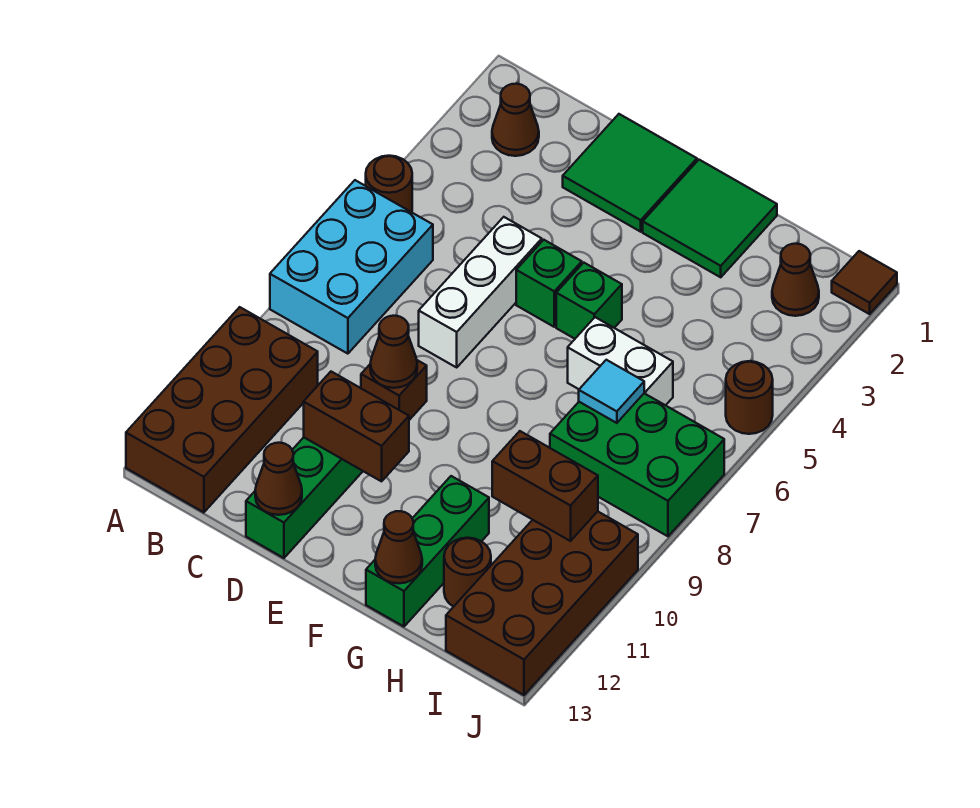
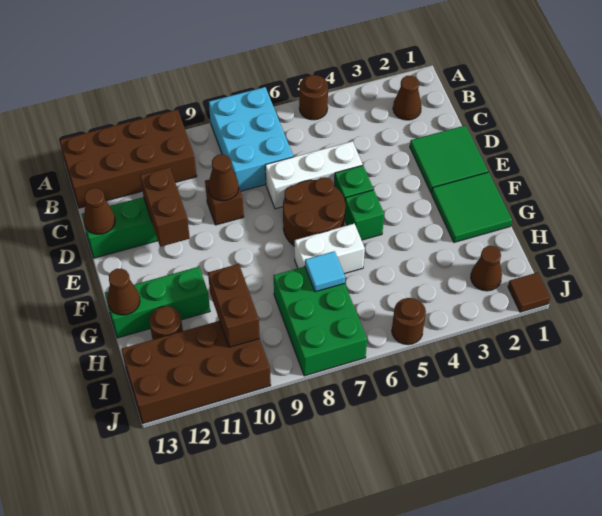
cyan 2x3 brick [270,180,433,354] -> cyan 2x3 brick turned to [209,87,293,191]
none -> brown 2x2 round brick [283,177,345,246]
white 1x2 brick [568,317,673,405] -> white 1x2 brick turned to [295,224,365,274]

